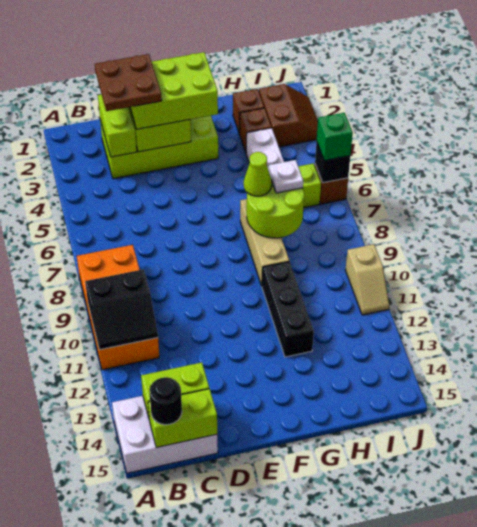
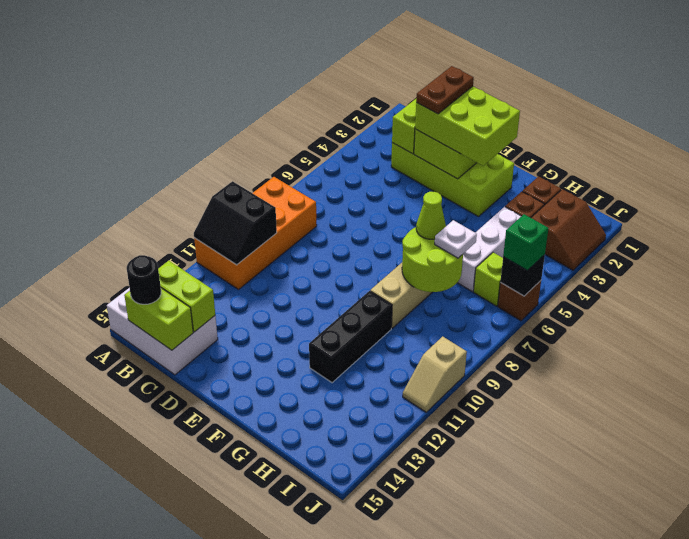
brown 2x2 plate [95,54,162,111] -> brown 1x2 plate [416,66,474,114]

